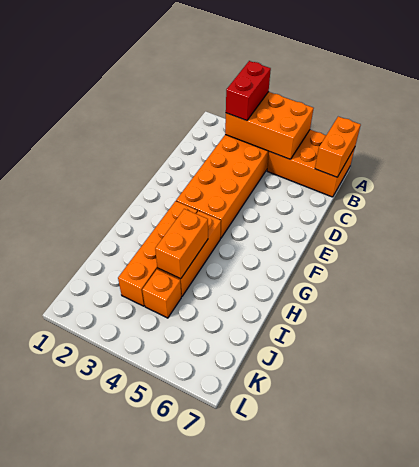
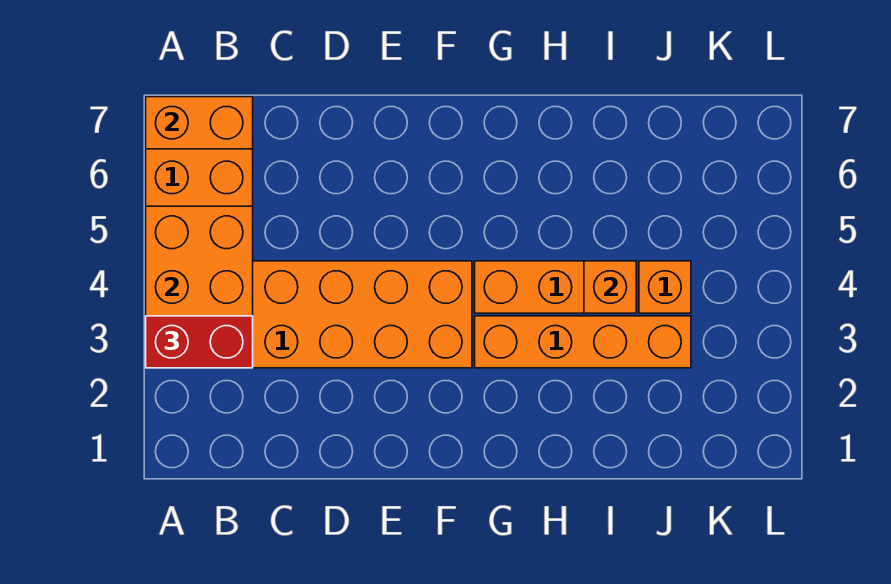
orange 1x2 brick [155,209,208,279] -> orange 1x1 brick [584,261,636,313]

